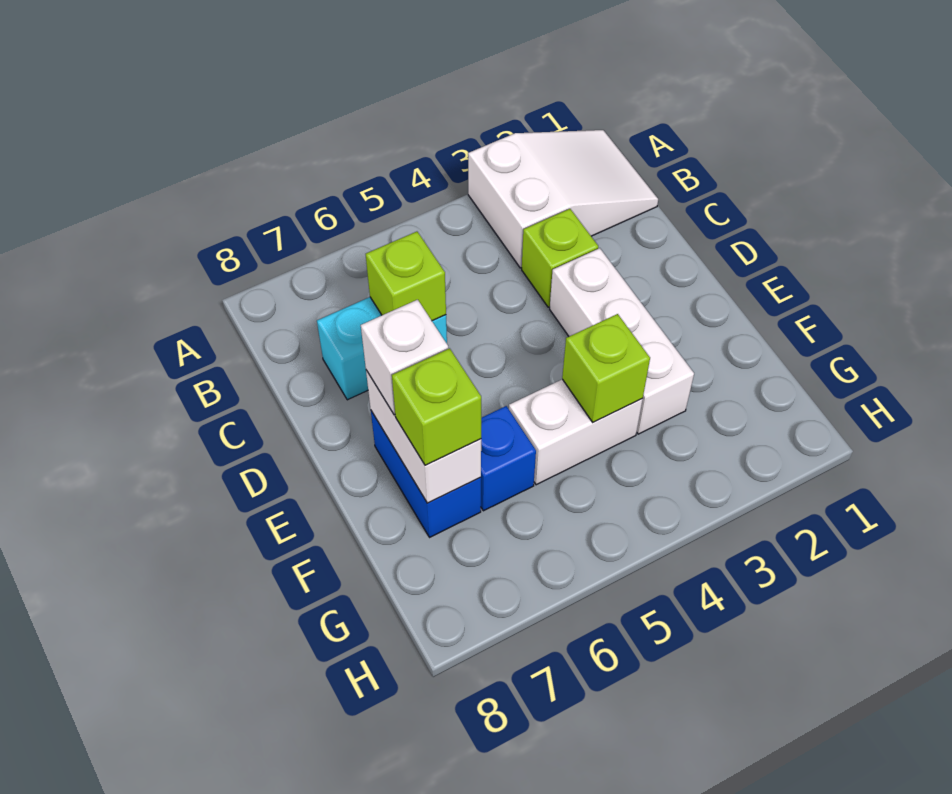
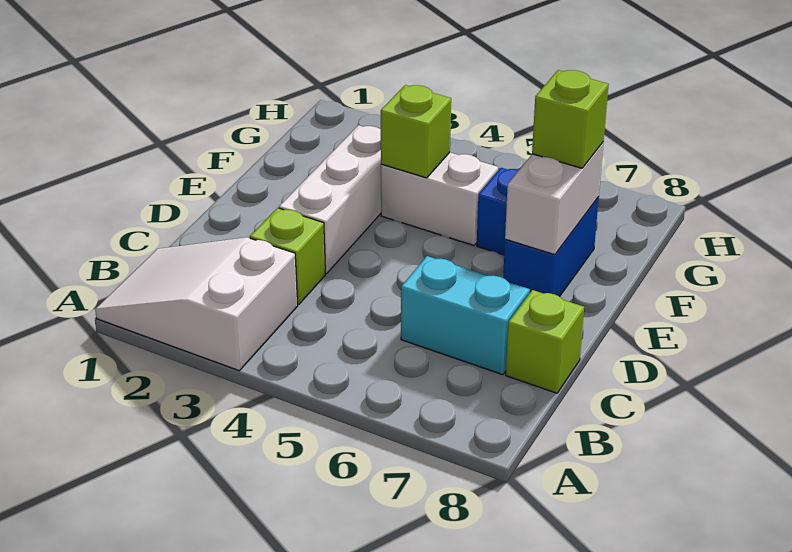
lime 1x1 brick [366,232,446,321] -> lime 1x1 brick moved to [506,290,584,393]
white 1x1 brick [361,300,448,415] -> none

